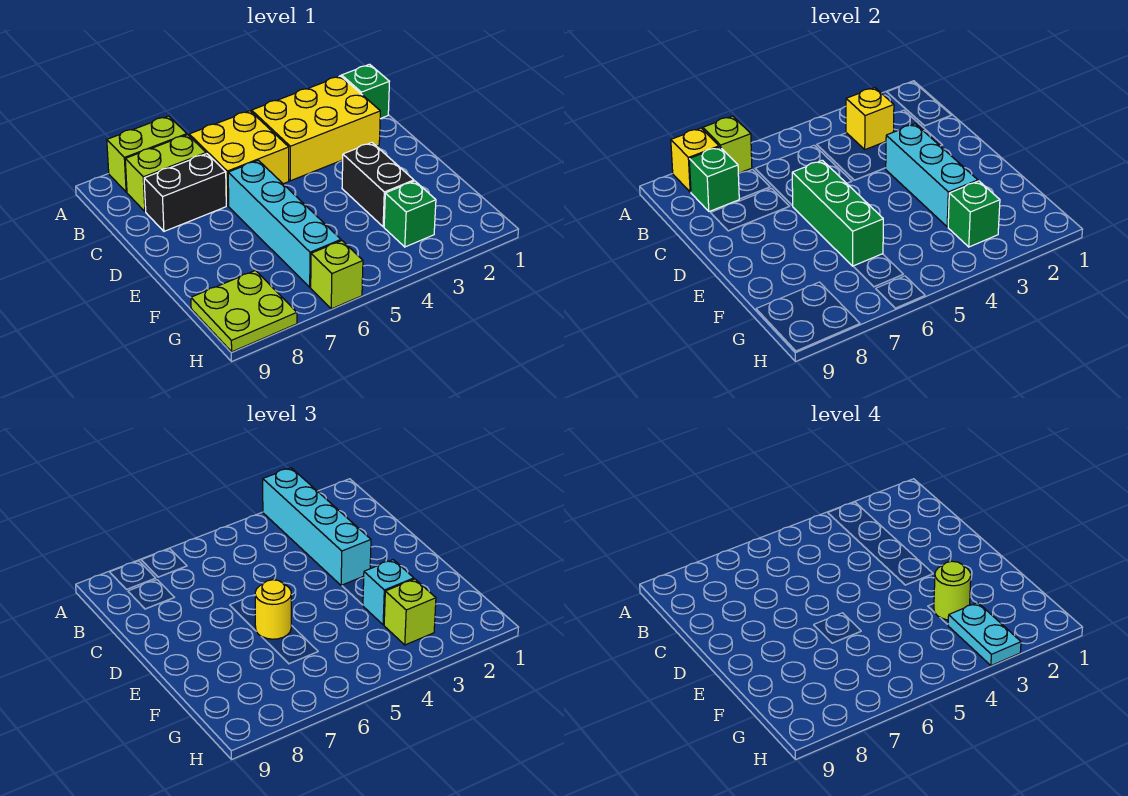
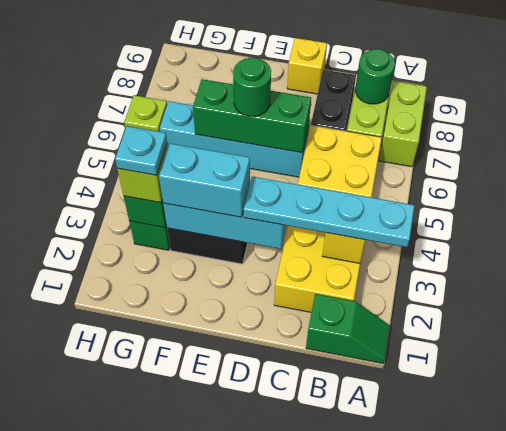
cyan 1x4 brick [263,468,371,586] -> cyan 1x4 plate [243,177,415,247]
lime 1x1 brick [703,116,752,173] -> none
yellow 1x1 brick [671,128,719,192] -> yellow 1x1 brick moved to [287,38,327,94]
green 1x1 brick [689,147,739,212] -> green 1x1 round brick [355,49,395,104]
yellow 1x1 round brick [255,580,291,639] -> green 1x1 round brick [233,58,271,116]
cyan 1x1 brick [363,560,414,625] -> cyan 1x2 brick [159,143,250,217]
lime 1x1 round brick [934,561,971,620] -> none
cyan 1x2 plate [948,603,1021,666] -> cyan 1x1 plate [115,126,167,175]
lime 2x2 plate [191,271,297,352] -> none

